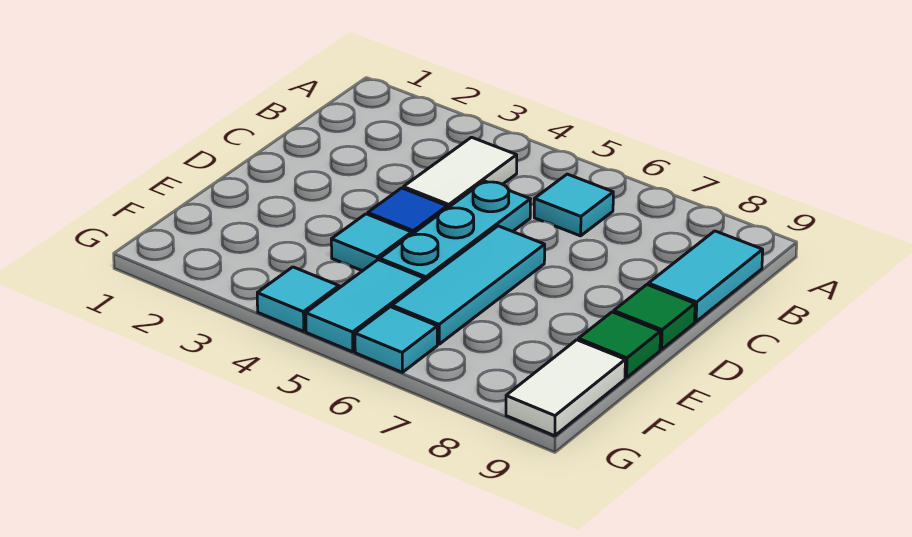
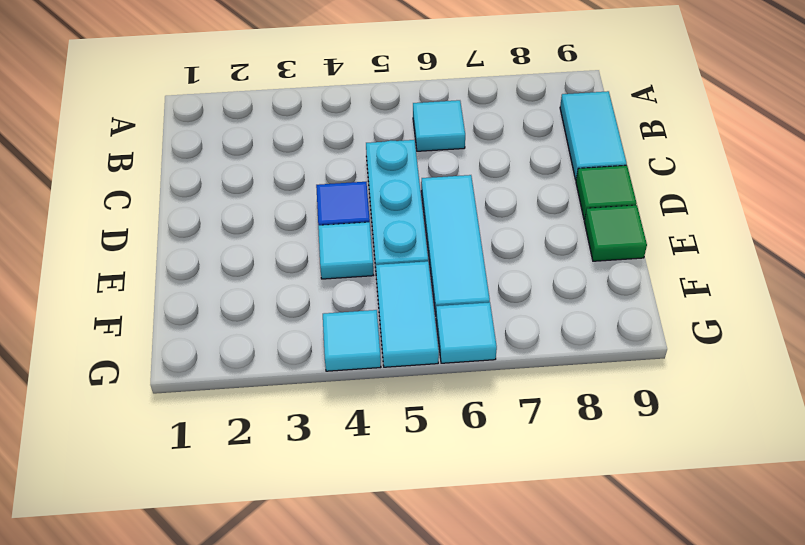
white 1x2 tile [403,137,517,208] -> none
white 1x2 tile [506,340,625,436] -> none

